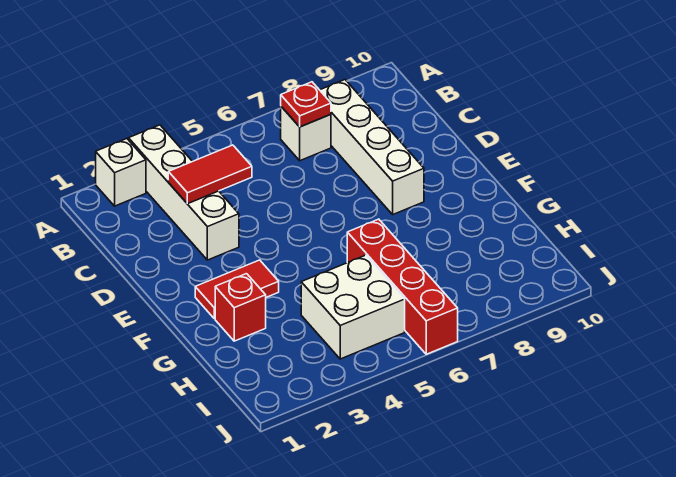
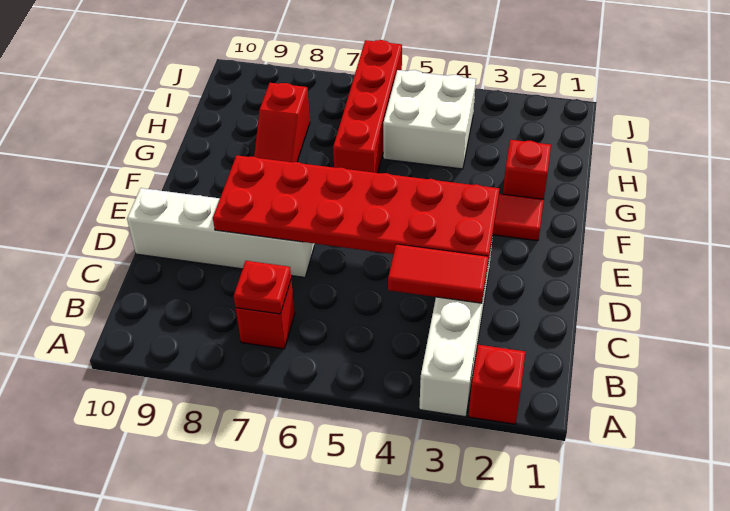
white 1x1 brick [96,139,146,206] -> red 1x1 brick [468,345,525,424]
white 1x1 brick [281,107,331,161] -> red 1x1 brick [236,281,295,349]
white 1x4 brick [320,80,424,214] -> white 1x4 brick turned to [127,188,314,277]
none -> red 2x6 plate [213,155,499,261]
none -> red 1x2 slope [254,83,310,162]

